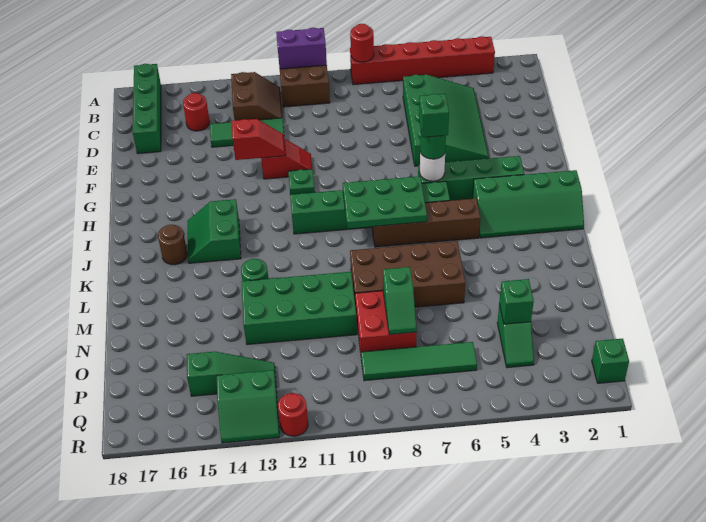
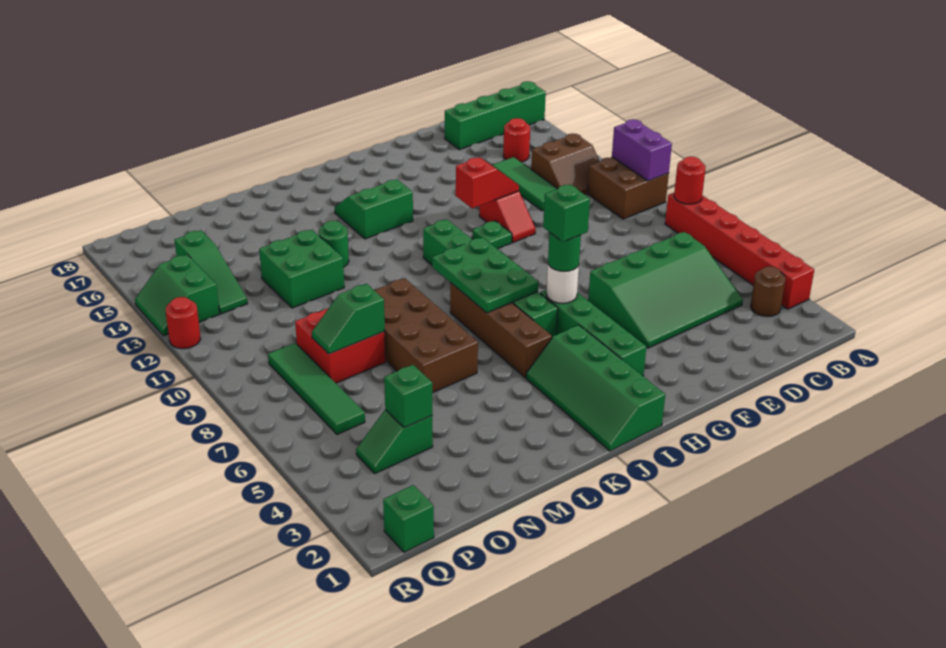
red 1x2 slope [232,119,286,160] -> red 1x2 slope turned to [456,157,519,208]
brown 1x1 round brick [158,225,187,265] -> brown 1x1 round brick moved to [751,266,785,317]
green 2x4 brick [241,272,357,345] -> green 2x2 brick [259,230,344,308]

